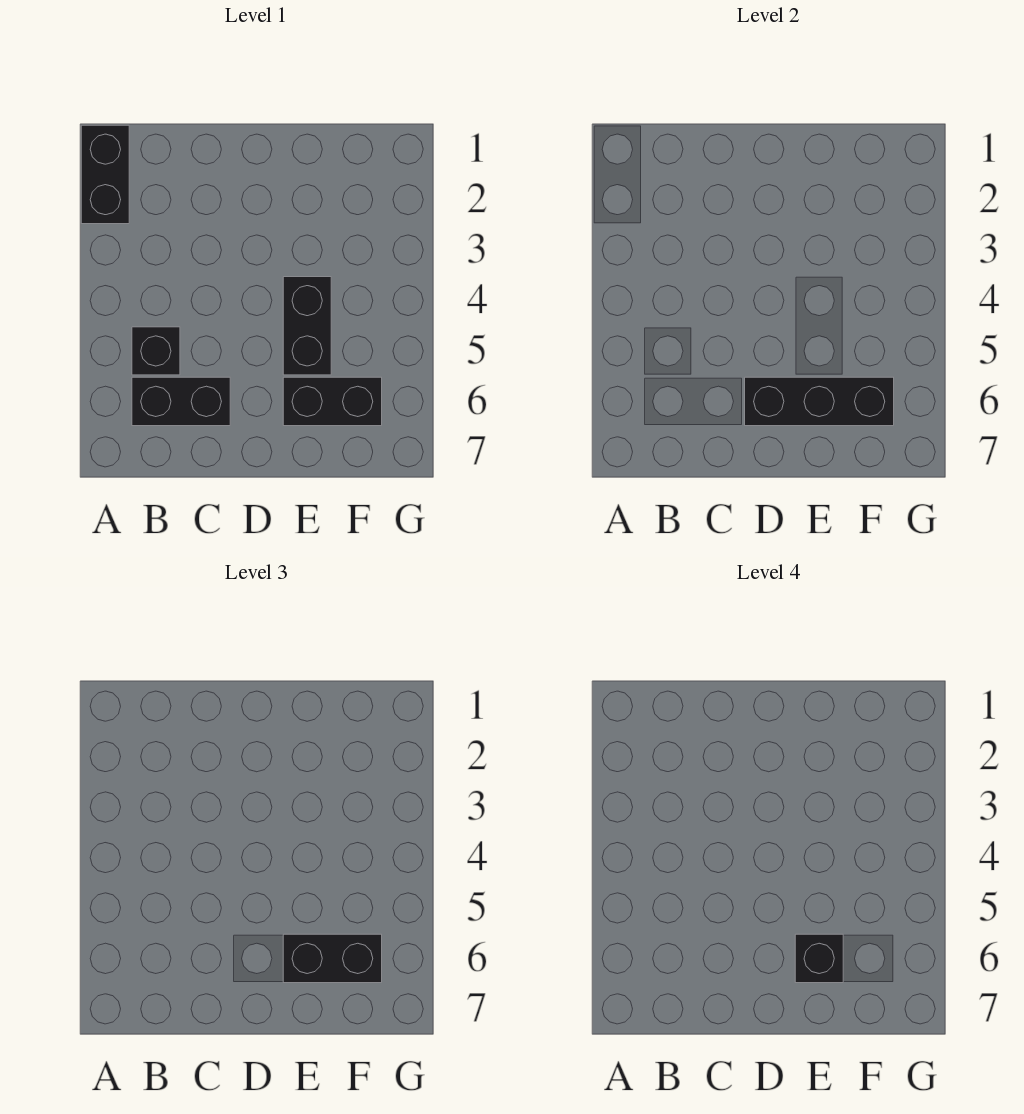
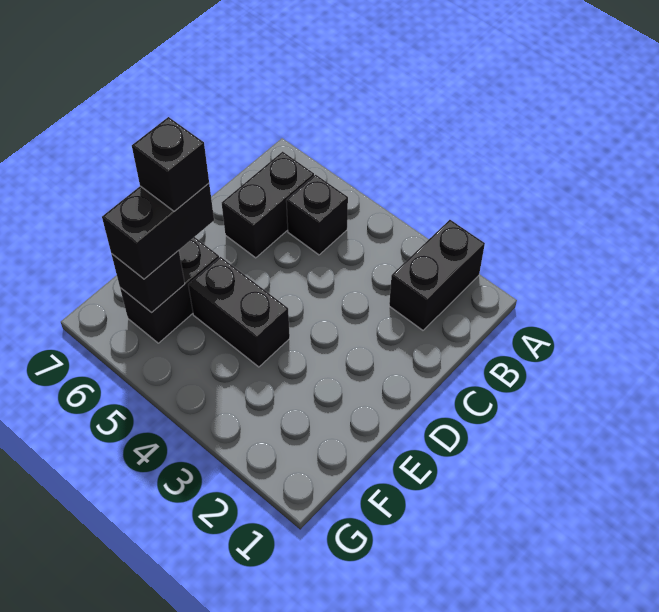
black 1x2 brick [81,125,129,224] -> black 1x2 brick turned to [389,220,485,330]
black 1x3 brick [745,377,894,426] -> black 1x1 brick [111,250,185,312]

